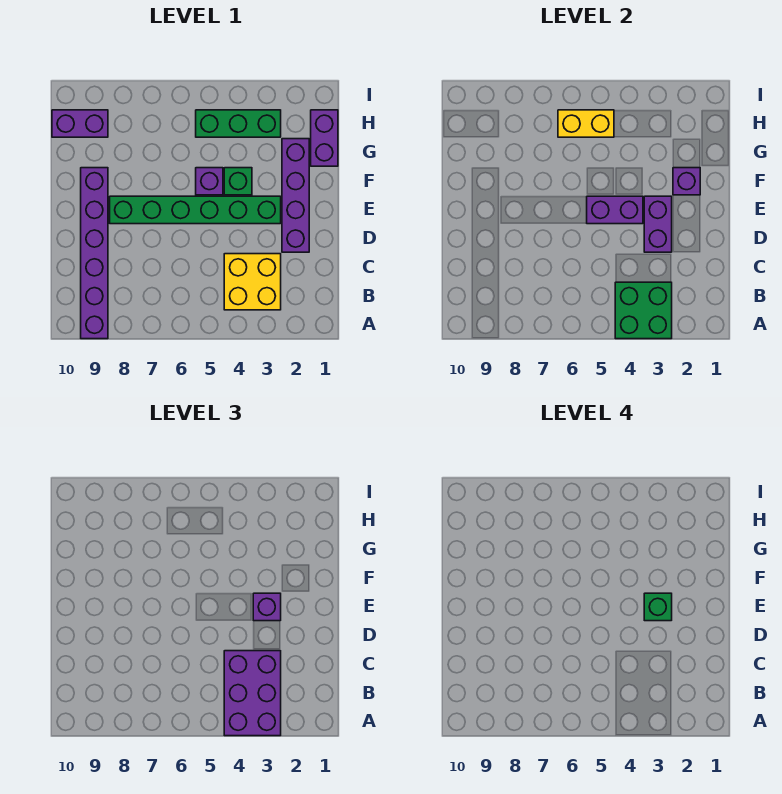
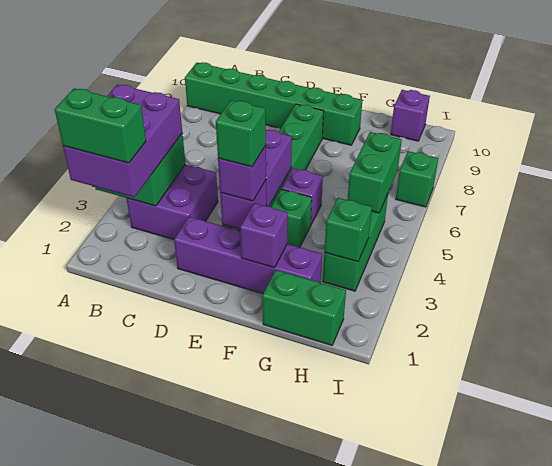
none -> green 1x2 brick [54,88,146,163]
purple 2x3 brick [224,651,281,736] -> purple 2x3 brick turned to [63,84,182,197]
purple 1x6 brick [81,168,108,339] -> green 1x6 brick [185,62,362,145]
yellow 2x2 brick [224,254,281,310] -> purple 2x2 brick [127,164,218,239]
purple 1x2 brick [644,196,672,252] -> purple 1x1 brick [220,180,267,229]
purple 1x2 brick [311,110,338,166] -> green 1x2 brick [262,270,346,345]
none -> green 1x1 brick [324,198,372,262]
yellow 1x2 brick [558,110,614,137] -> green 1x2 brick [347,132,402,213]
purple 1x2 brick [52,110,108,137] -> purple 1x1 brick [391,90,430,141]
none -> green 1x1 brick [396,151,438,207]

